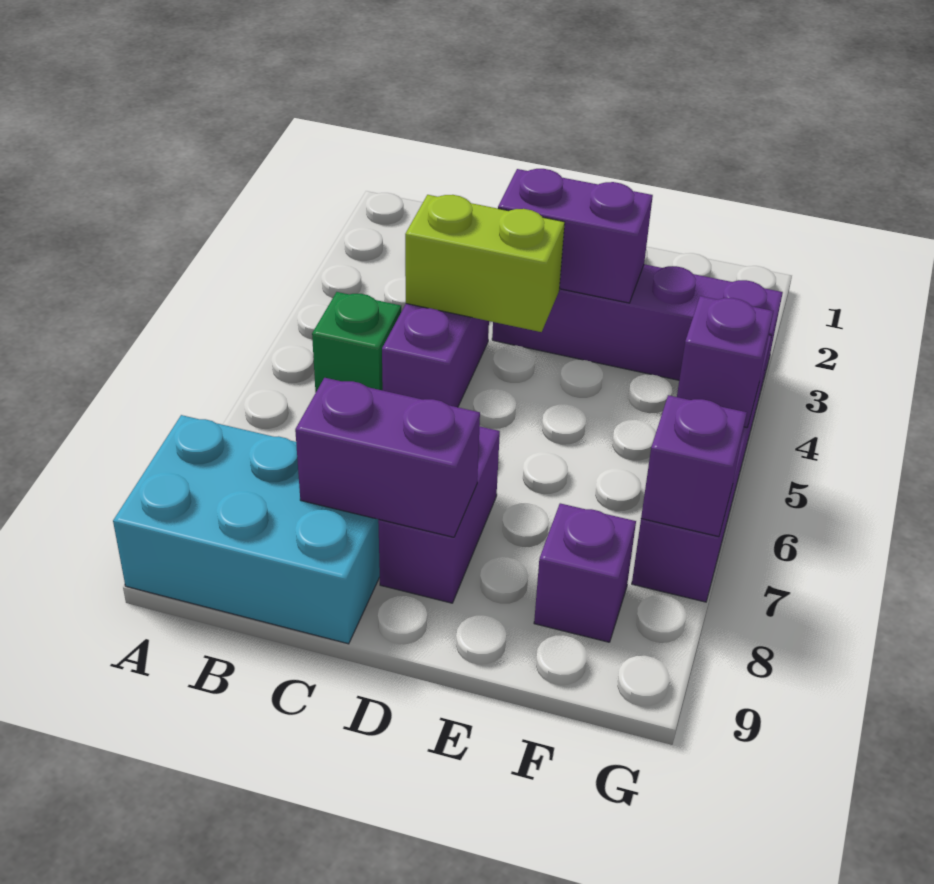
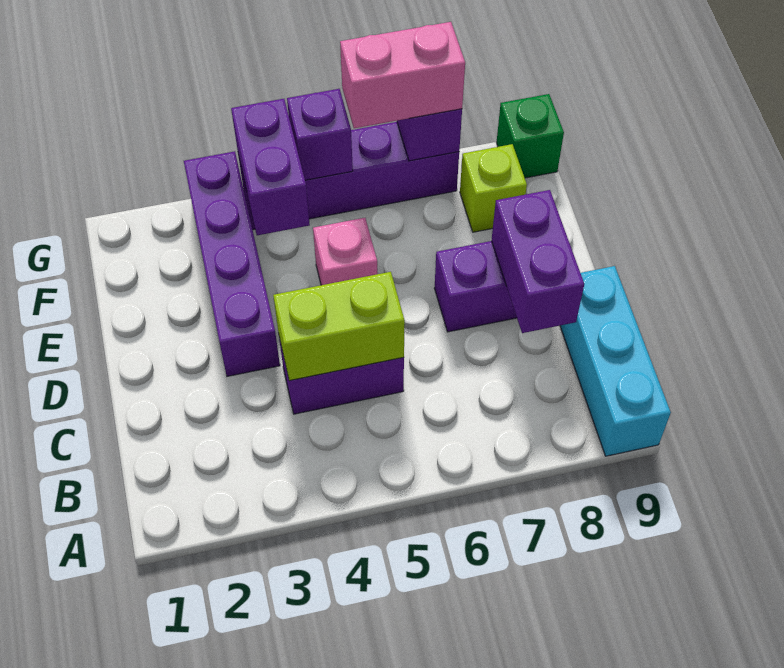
cyan 2x3 brick [113,415,380,644] -> cyan 1x3 brick [560,266,671,456]
green 1x1 brick [312,292,401,393] -> green 1x1 brick moved to [496,94,564,178]
lime 1x2 brick [405,195,565,332] -> lime 1x2 brick turned to [273,272,405,381]
purple 1x2 brick [498,169,653,303] -> purple 1x2 brick moved to [231,99,310,235]
none -> pink 1x1 brick [313,218,378,285]
purple 1x1 brick [534,503,636,642] -> lime 1x1 brick [460,144,527,232]
none -> pink 1x2 brick [340,22,465,128]

